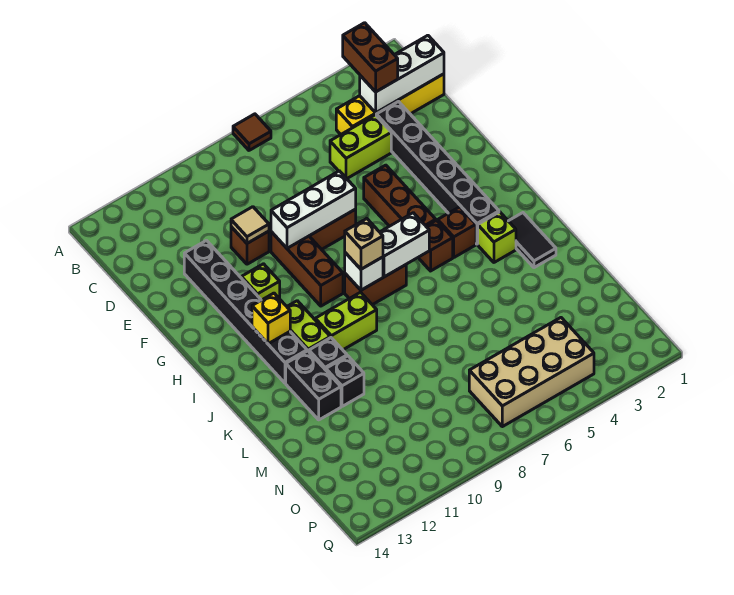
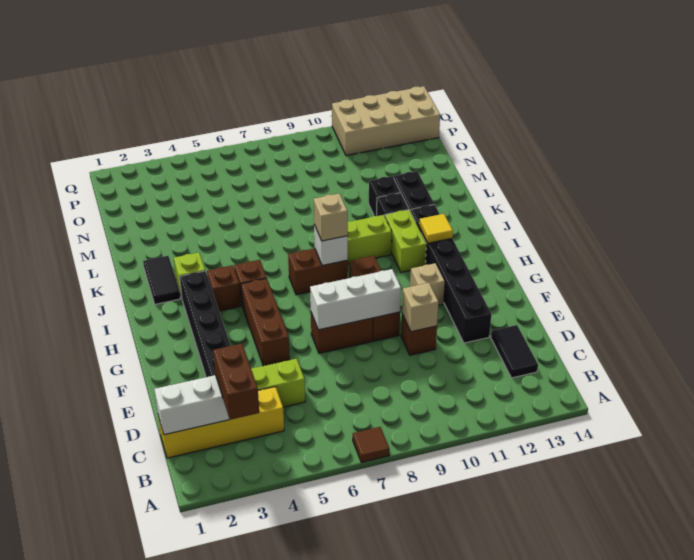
none -> black 1x2 tile [491,325,538,378]
tan 1x1 tile [231,207,269,243] -> tan 1x1 brick [402,283,439,332]
lime 1x1 brick [241,264,280,300] -> tan 1x1 brick [410,263,445,305]
white 1x2 brick [380,213,429,277] -> none
yellow 1x1 brick [252,293,290,344] -> yellow 1x1 tile [419,214,453,243]
tan 2x4 brick [469,318,594,427] -> tan 2x4 brick moved to [332,86,440,156]

